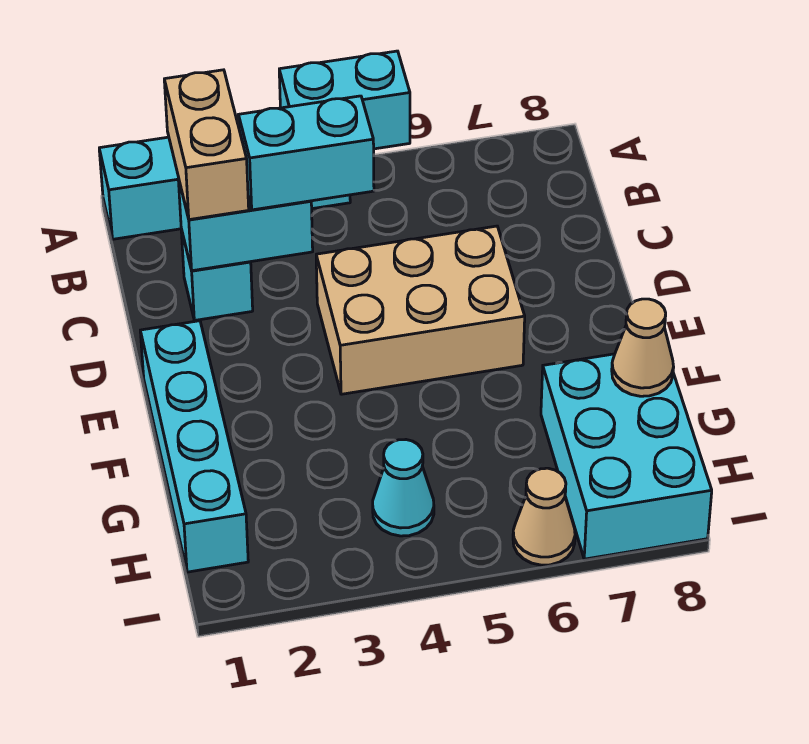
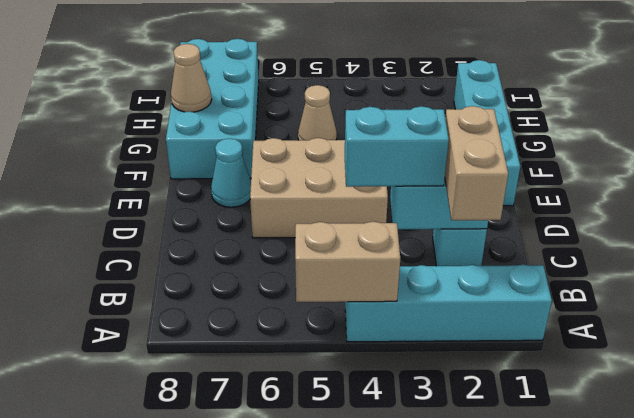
cyan 1x2 brick [279,51,410,149] -> tan 1x2 brick [295,222,400,302]
cyan 2x3 brick [541,354,712,559] -> cyan 2x4 brick [166,39,259,179]
cyan 1x1 cone [373,440,434,536] -> cyan 1x1 cone moved to [211,138,251,207]
tan 1x1 cone [513,468,575,565] -> tan 1x1 cone moved to [298,85,337,140]

